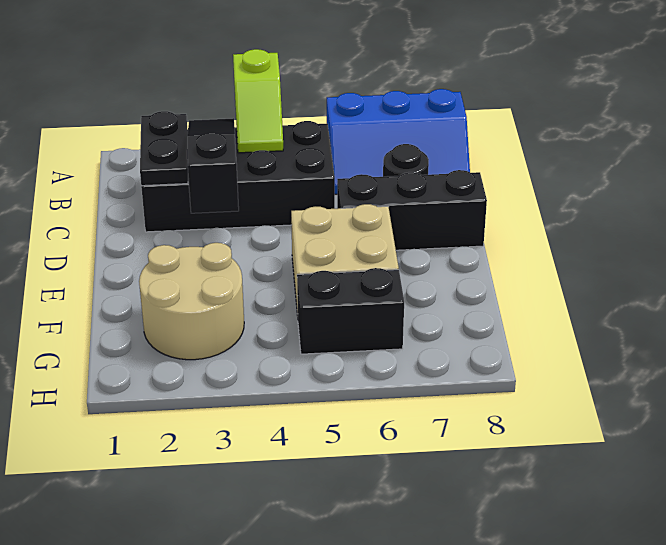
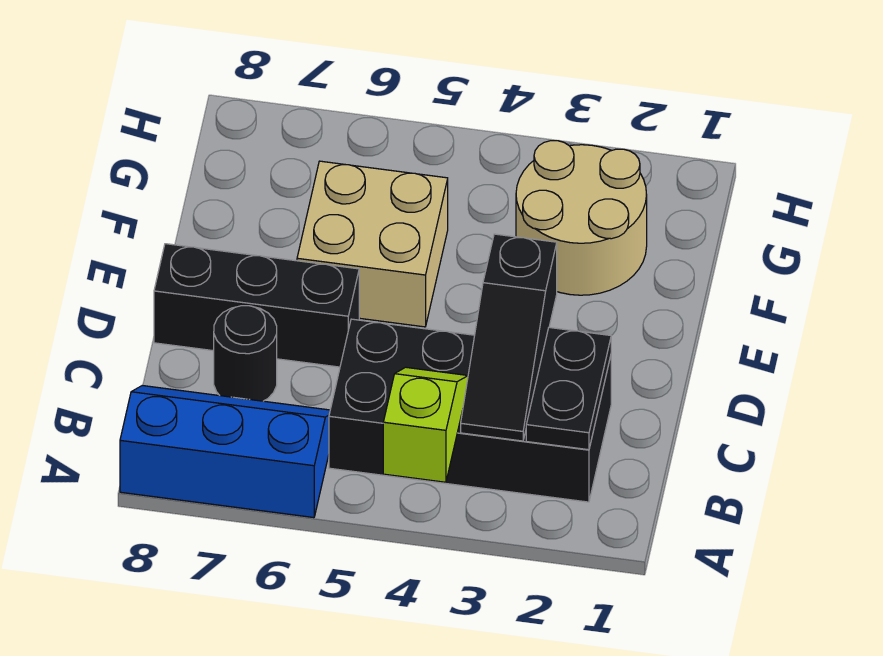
black 1x2 brick [297,268,404,354] -> none

